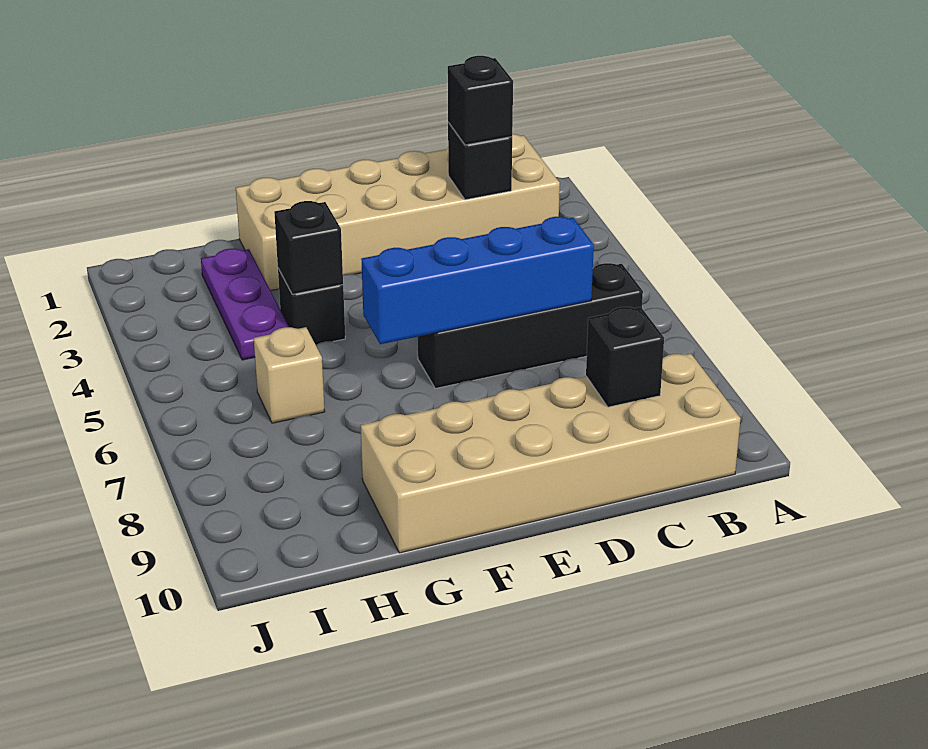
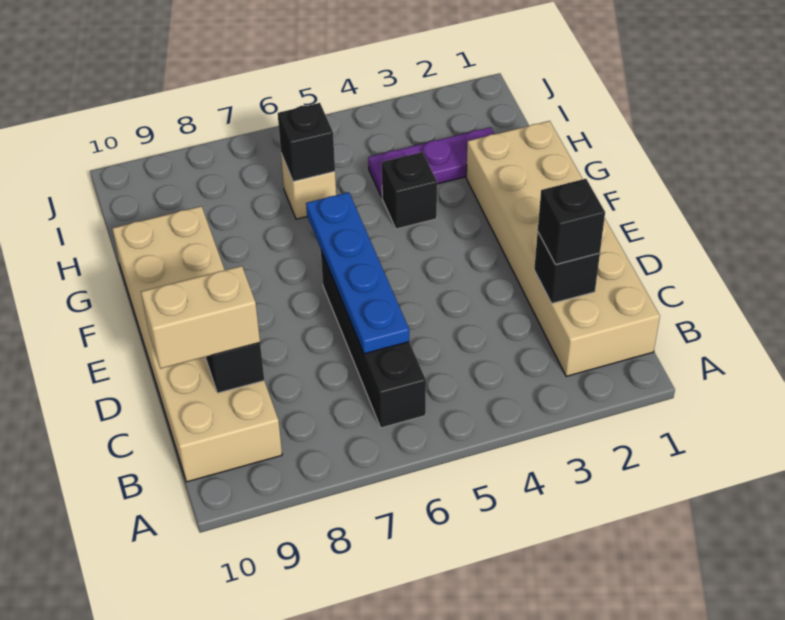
blue 1x4 brick [361,217,594,344] -> blue 1x4 plate [306,192,409,354]
none -> tan 1x2 brick [141,266,260,369]
black 1x1 brick [274,201,343,294] -> black 1x1 brick moved to [278,103,335,182]

